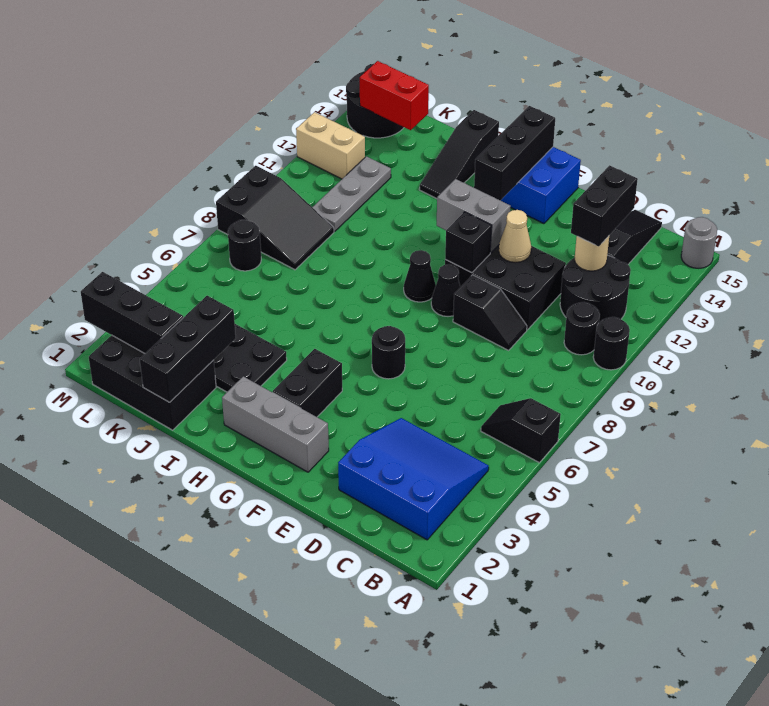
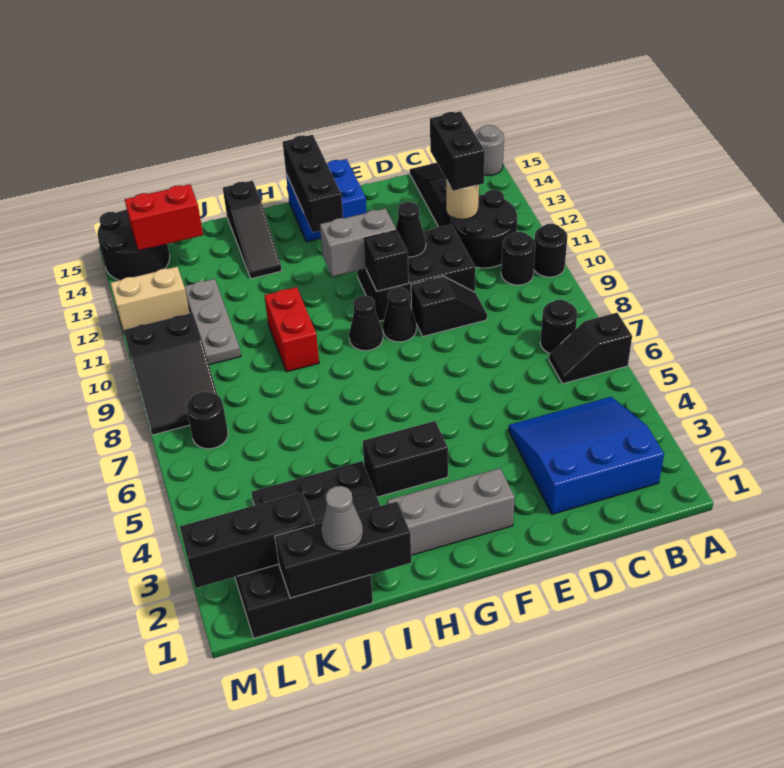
tan 1x1 cone [499,210,531,263] -> black 1x1 cone [396,202,426,257]
black 1x1 round brick [372,326,405,379] -> black 1x1 round brick moved to [540,300,577,353]
black 1x2 brick [273,349,342,417] -> black 1x2 brick turned to [363,421,448,497]
none -> red 1x2 brick [264,287,319,372]
black 1x3 brick [140,296,236,402] -> black 1x3 brick turned to [275,502,411,598]
none -> grey 1x1 cone [321,486,363,551]
black 2x3 slope [216,166,334,270] -> black 2x3 slope turned to [124,313,217,435]

